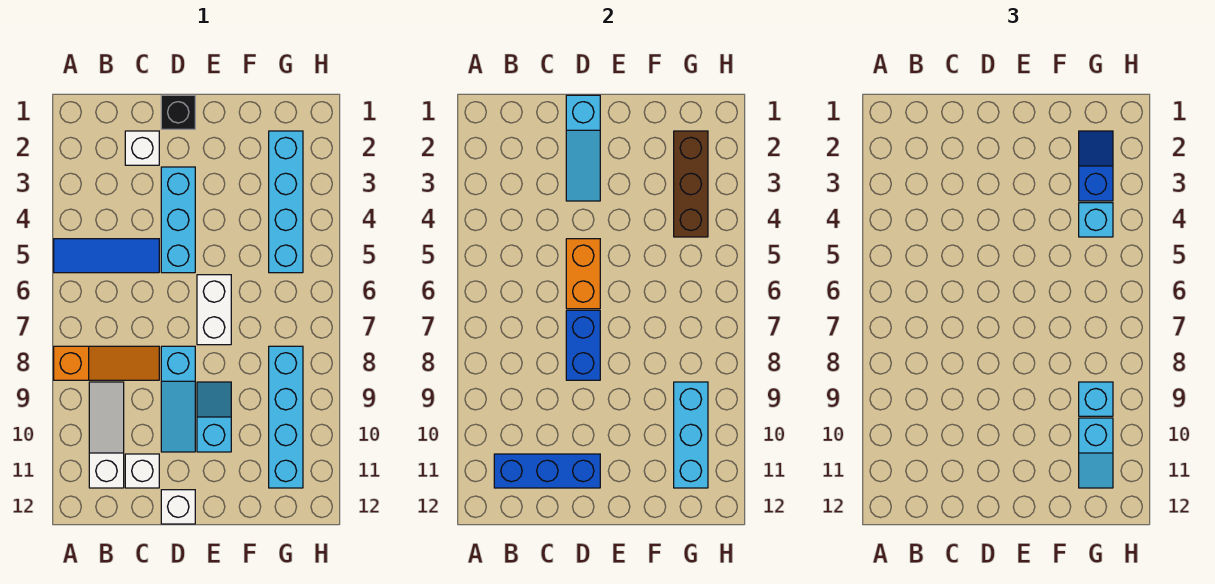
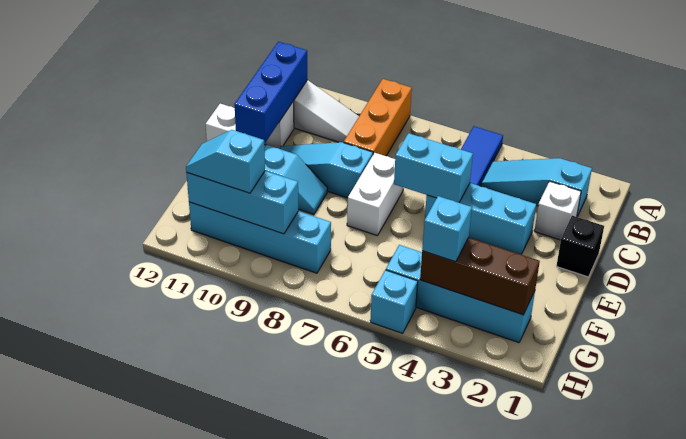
orange 1x3 slope [54,346,159,380] -> orange 1x3 brick [344,79,412,156]
cyan 1x3 slope [566,95,600,201] -> cyan 1x3 slope moved to [481,158,592,217]
orange 1x2 brick [566,239,600,309] -> cyan 1x2 brick [394,133,473,203]
blue 1x2 brick [566,310,600,380] -> none
white 1x2 brick [197,275,231,345] -> white 1x2 brick turned to [347,153,403,236]
blue 1x2 slope [1079,131,1113,201] -> none
cyan 1x1 brick [1079,382,1113,416] -> cyan 1x1 brick moved to [370,270,418,333]

